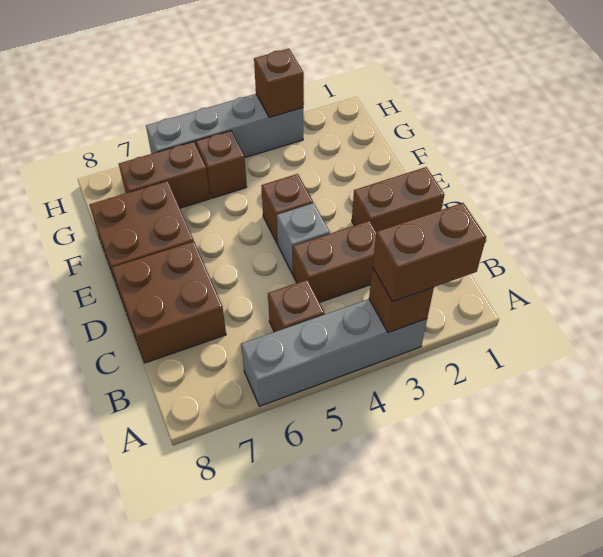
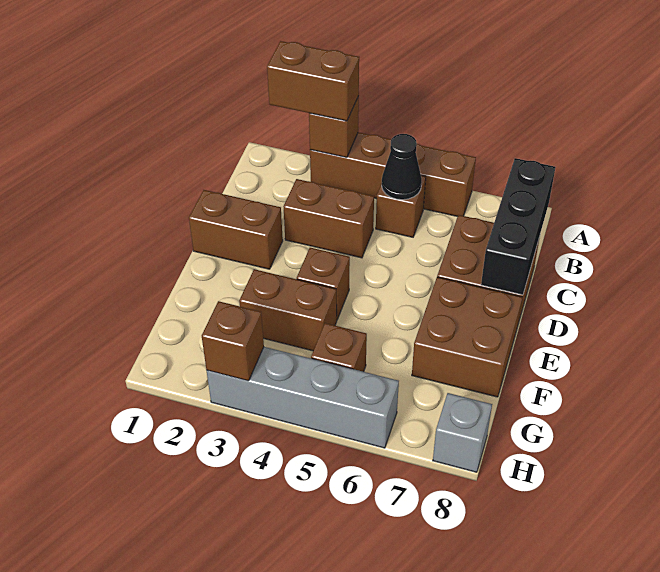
grey 1x4 brick [241,299,427,406] -> brown 1x4 brick [310,132,476,217]
none -> black 1x1 cone [382,134,422,200]
none -> black 1x3 brick [481,158,555,295]
grey 1x1 brick [277,203,330,274] -> grey 1x1 brick moved to [433,393,492,472]
brown 1x2 brick [119,141,210,208] -> brown 1x2 brick moved to [239,269,337,351]

